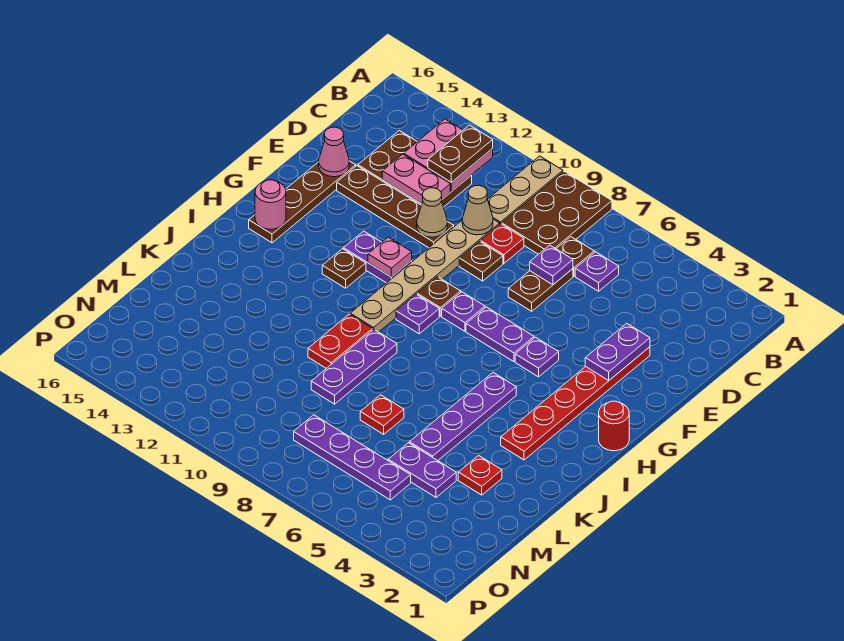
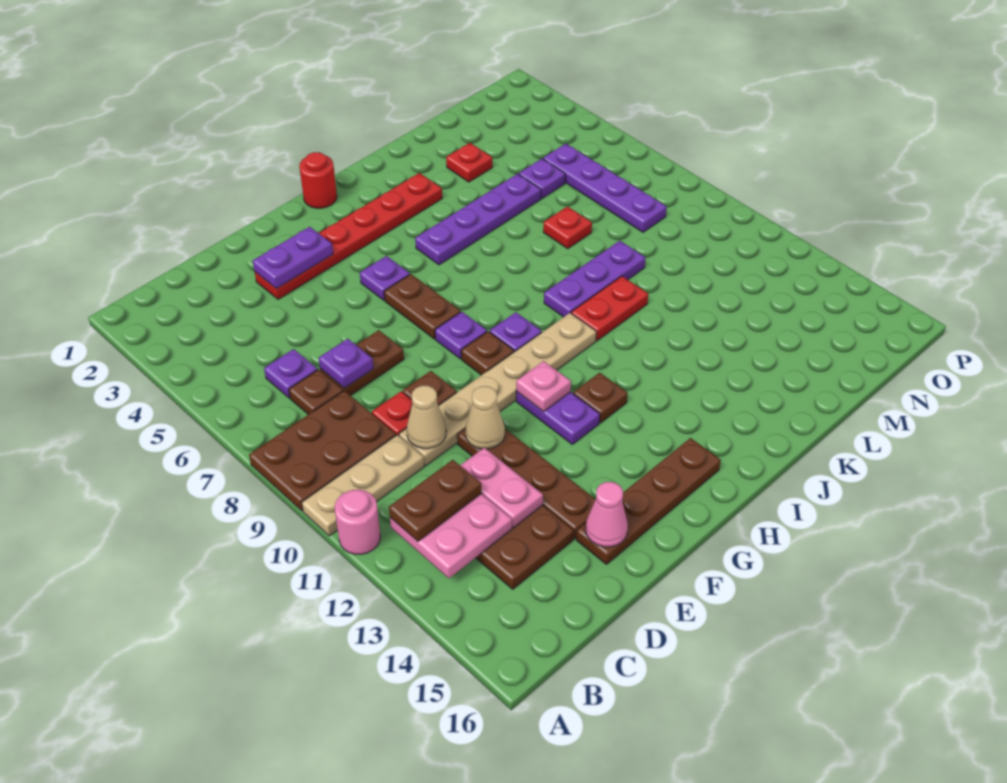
purple 1x2 plate [466,307,534,362] -> brown 1x2 plate [384,274,461,339]
pink 1x1 round brick [255,180,286,229] -> pink 1x1 round brick moved to [335,490,380,554]
purple 1x2 plate [388,443,456,497] -> purple 1x1 plate [519,159,565,199]

